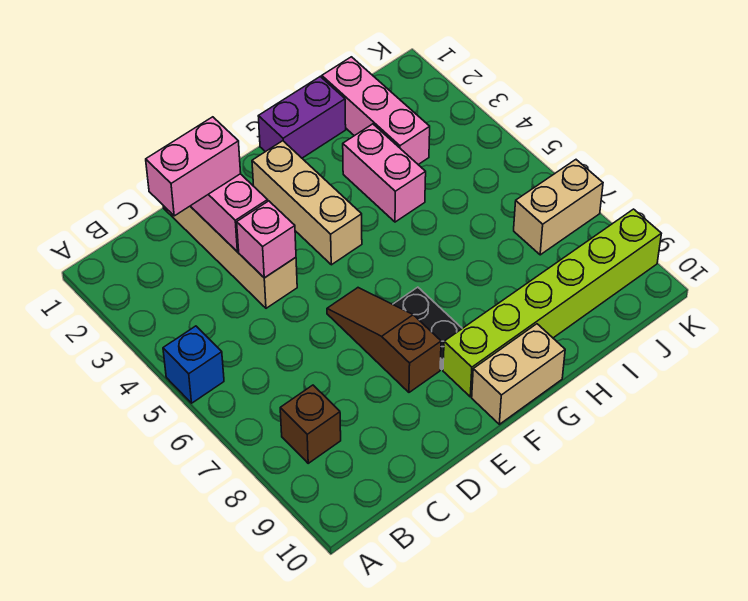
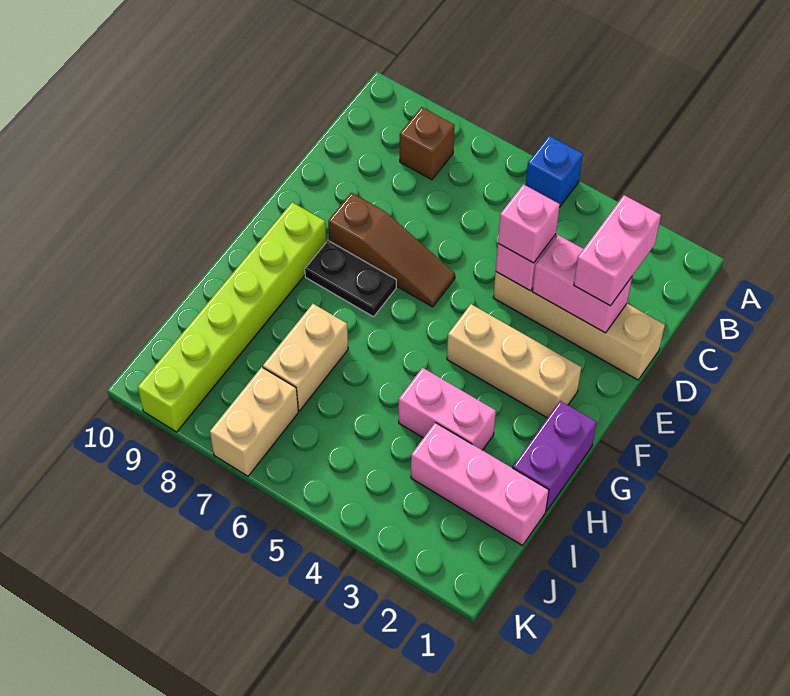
none -> pink 1x1 brick [498,184,560,263]
tan 1x2 brick [472,324,565,424] -> tan 1x2 brick moved to [263,304,348,411]

